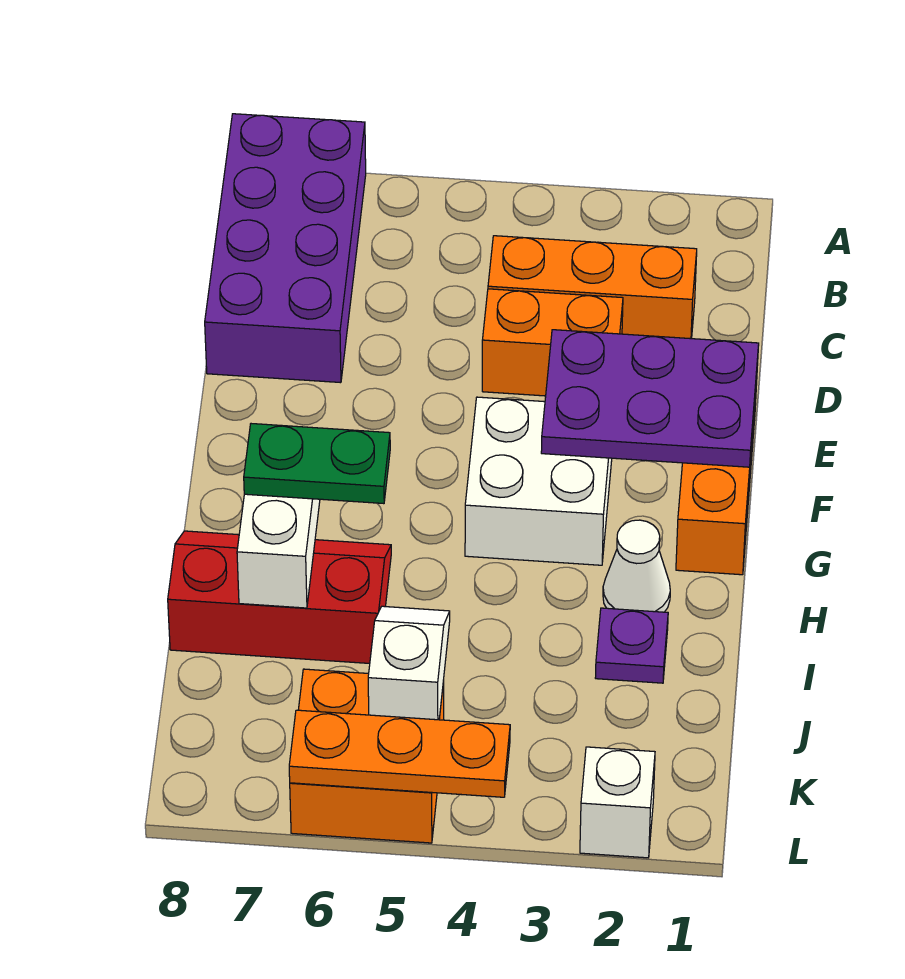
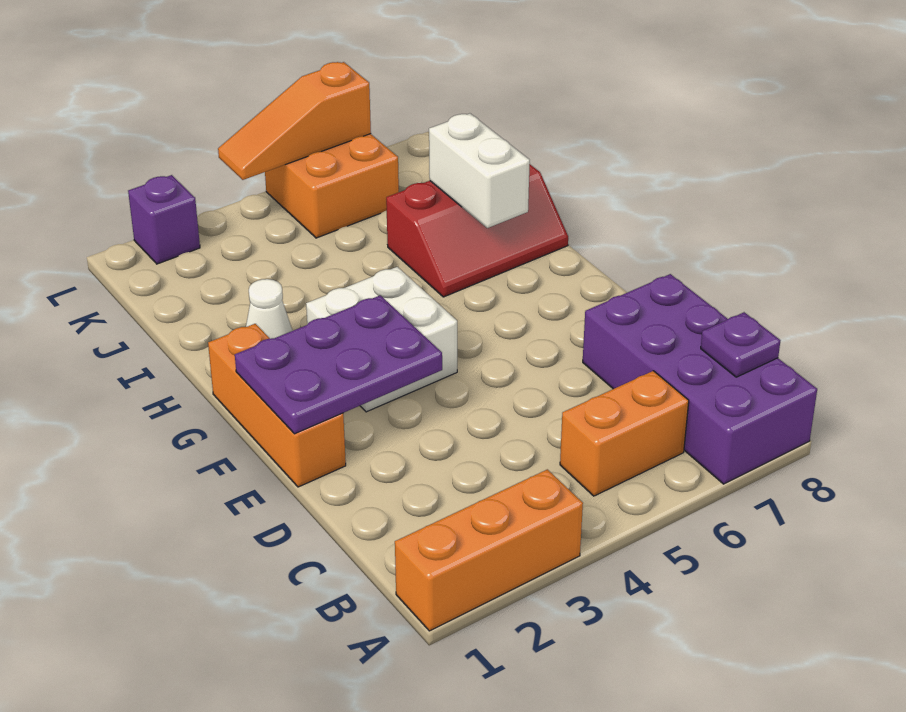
orange 1x3 brick [488,236,697,339] -> orange 1x3 brick moved to [395,469,583,631]
orange 1x2 brick [482,289,623,396] -> orange 1x2 brick moved to [560,371,689,496]
green 1x2 plate [244,424,390,504] -> none
purple 1x1 plate [595,608,668,683] -> purple 1x1 plate moved to [701,312,780,377]
white 1x2 slope [368,606,450,720] -> none
white 1x1 brick [580,747,655,858] -> purple 1x1 brick [128,175,200,264]
orange 1x3 plate [289,710,510,797] -> orange 1x3 slope [218,62,371,180]

